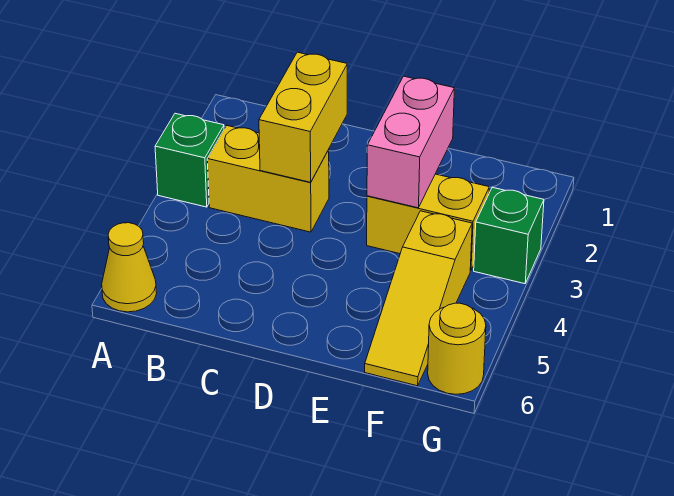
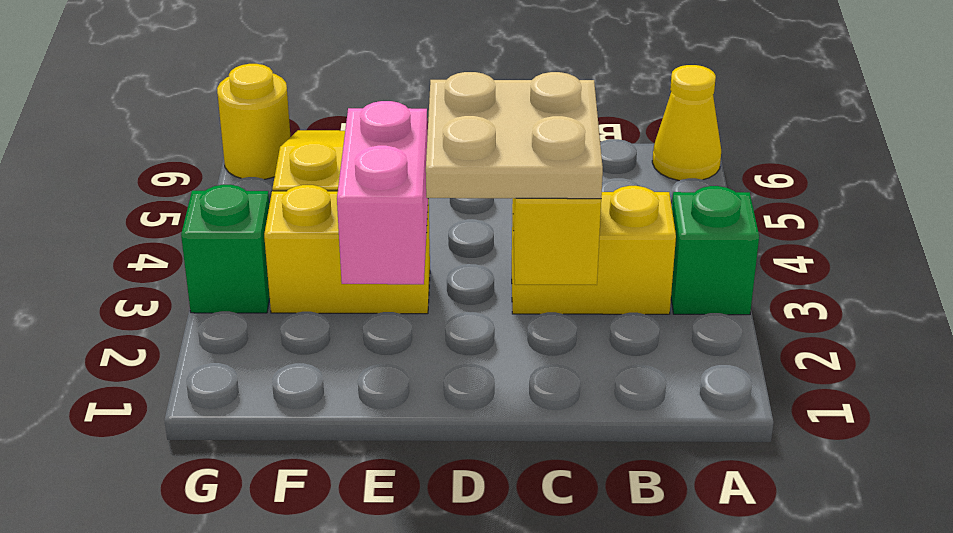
none -> tan 2x2 plate [426,72,603,199]

